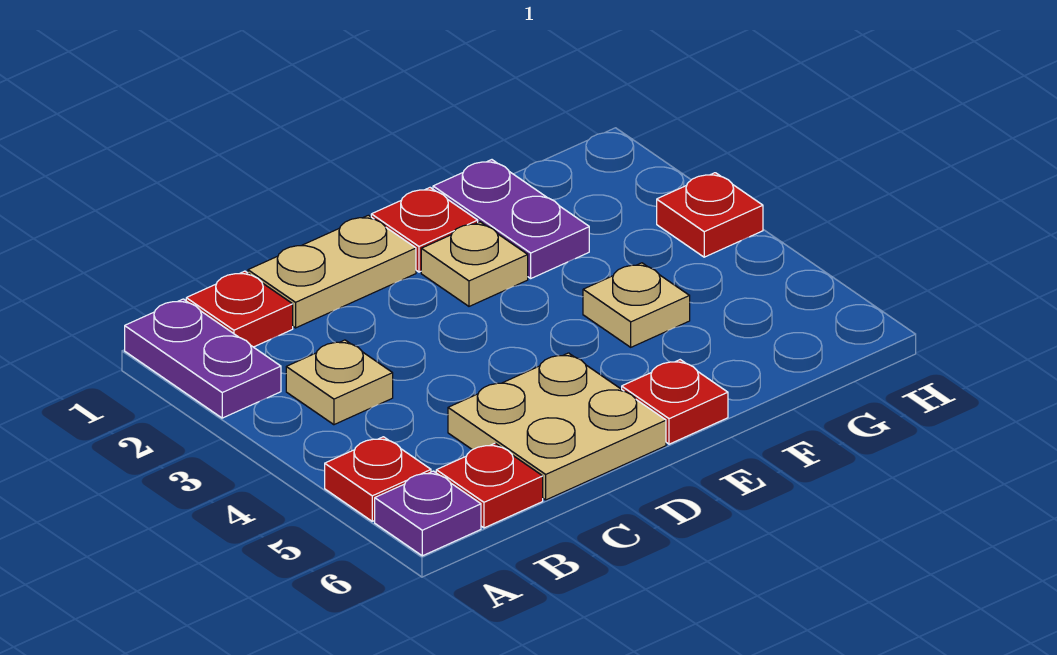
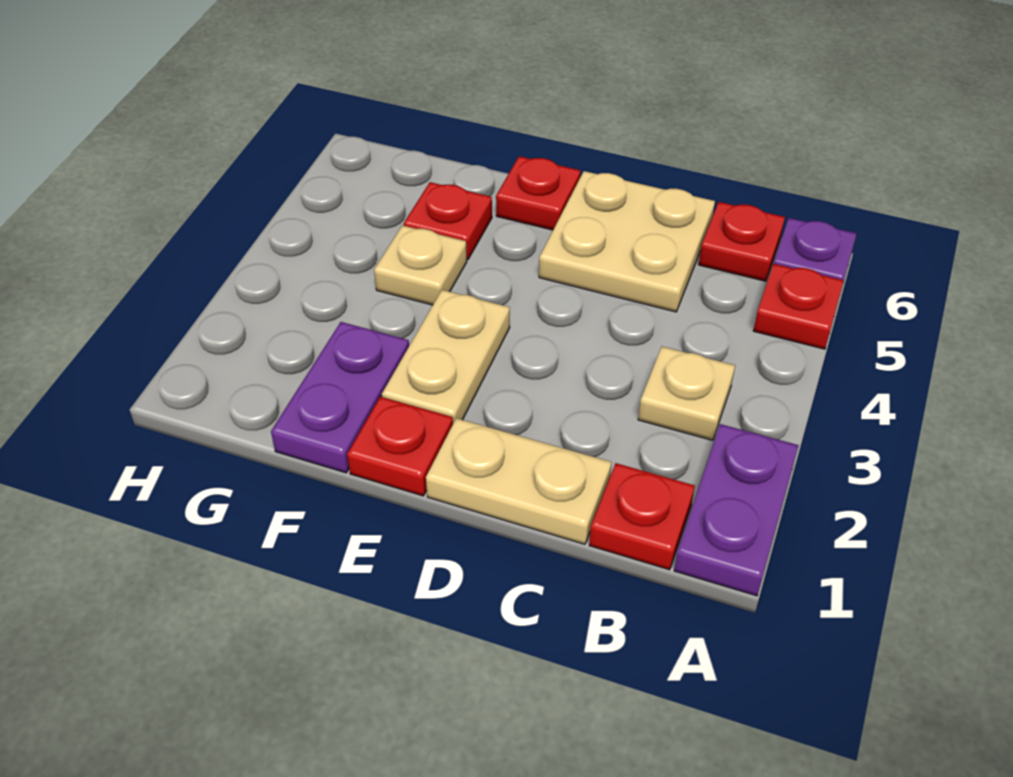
tan 1x1 plate [421,222,528,306] -> tan 1x2 plate [382,290,510,423]
red 1x1 plate [657,173,763,257] -> red 1x1 plate moved to [404,182,492,260]

